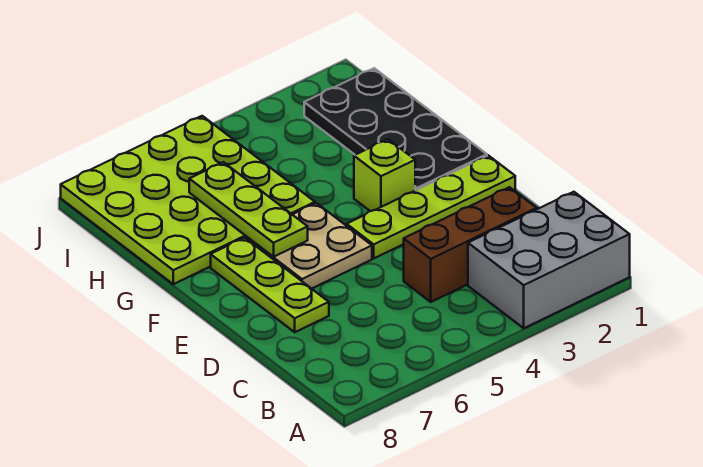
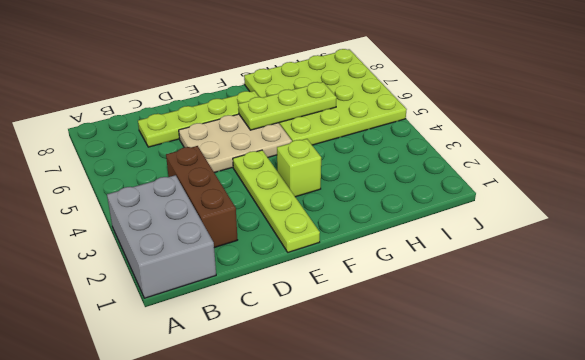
lime 1x3 plate [211,238,329,332] -> lime 1x4 plate [138,91,259,147]
tan 2x2 plate [246,203,372,289] -> tan 2x3 plate [179,114,292,173]
black 2x4 plate [304,68,487,190] -> none

